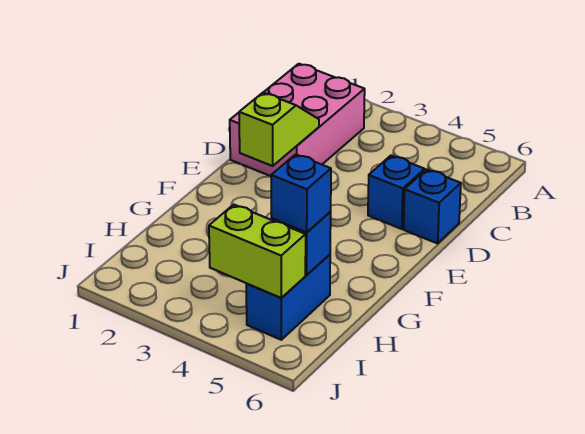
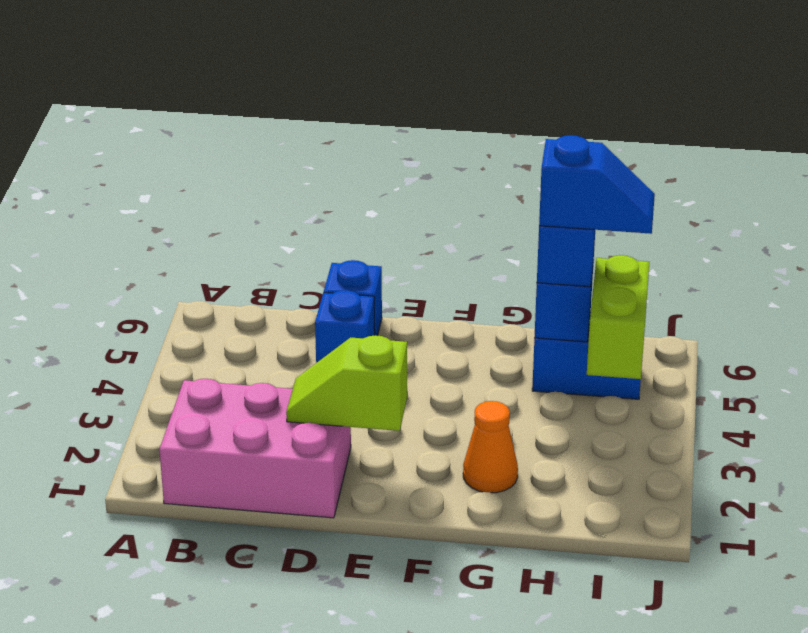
none -> orange 1x1 cone [463,401,518,493]
none -> blue 1x2 slope [539,135,655,234]

